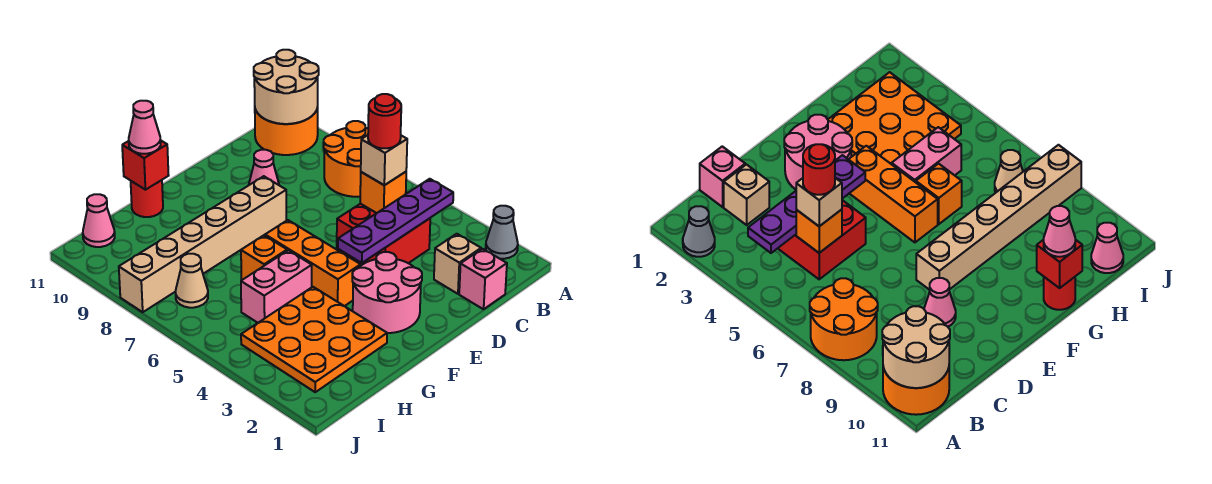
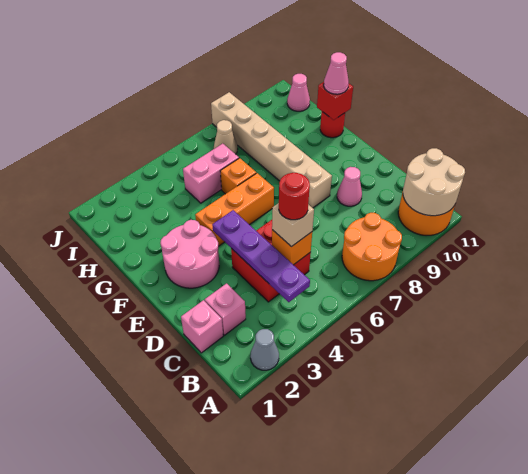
tan 1x1 brick [434,234,481,294] -> pink 1x1 brick [205,284,246,335]
orange 3x3 plate [241,287,387,392] -> none
pink 1x2 brick [241,250,312,323] -> pink 1x2 brick turned to [183,144,239,203]

